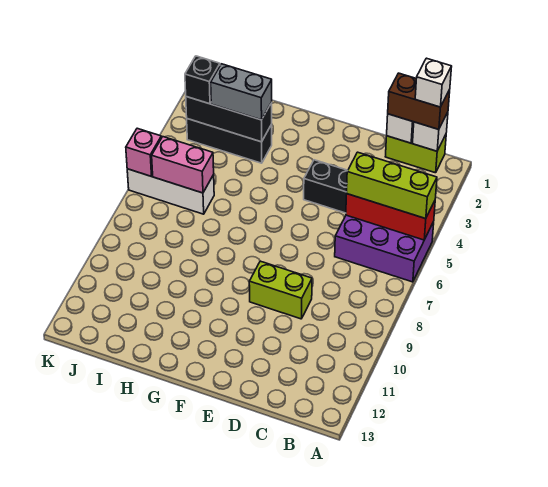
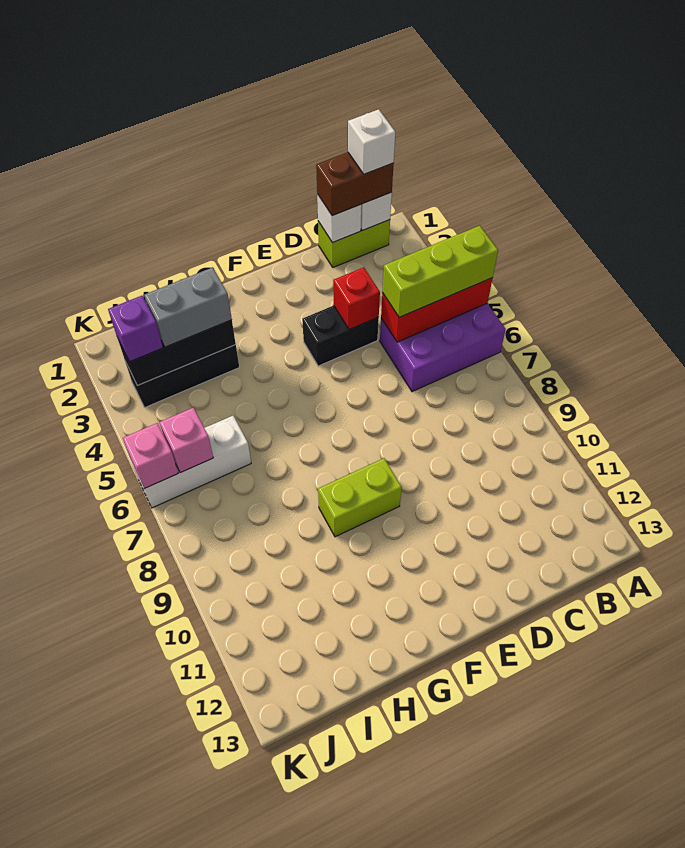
none -> red 1x1 brick [333,267,380,329]
lime 1x2 brick [249,261,312,319] -> lime 1x2 brick moved to [318,458,402,537]
pink 1x2 brick [152,137,214,193] -> pink 1x1 brick [159,408,213,473]
black 1x1 brick [185,56,220,104] -> purple 1x1 brick [108,296,163,362]

